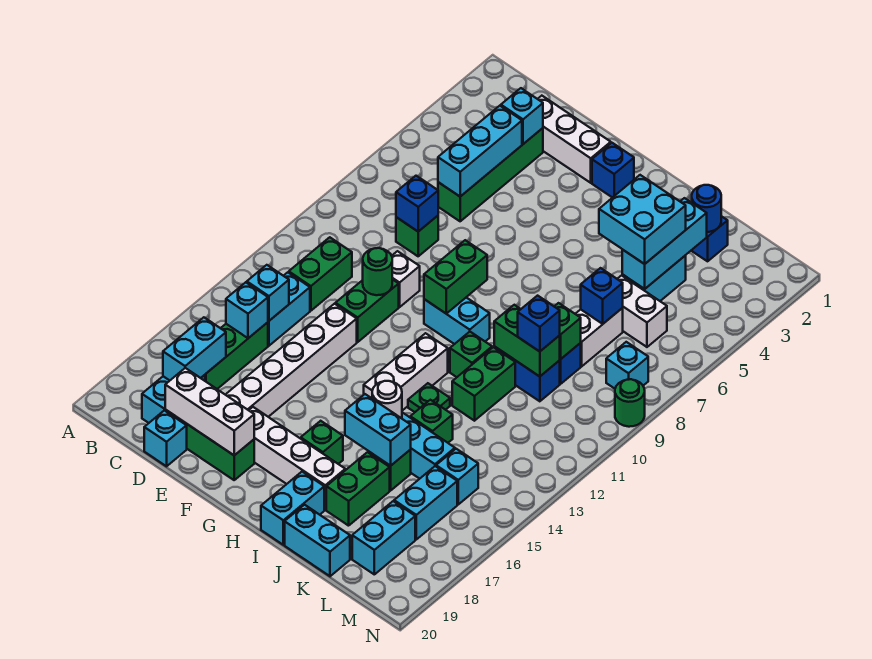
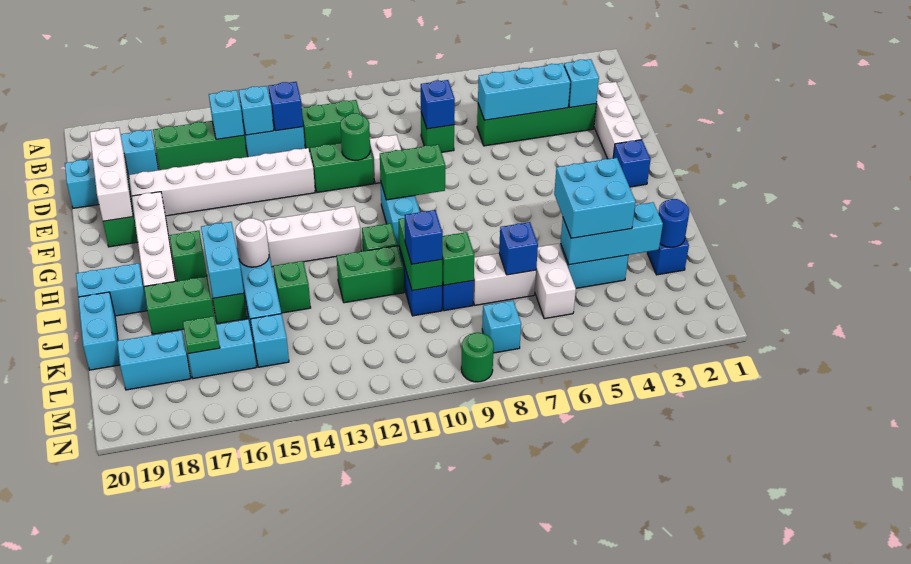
none -> blue 1x1 brick [268,82,303,131]
cyan 1x2 brick [163,317,226,380] -> none
green 1x1 plate [408,383,450,412] -> green 1x1 plate moved to [183,316,220,354]

